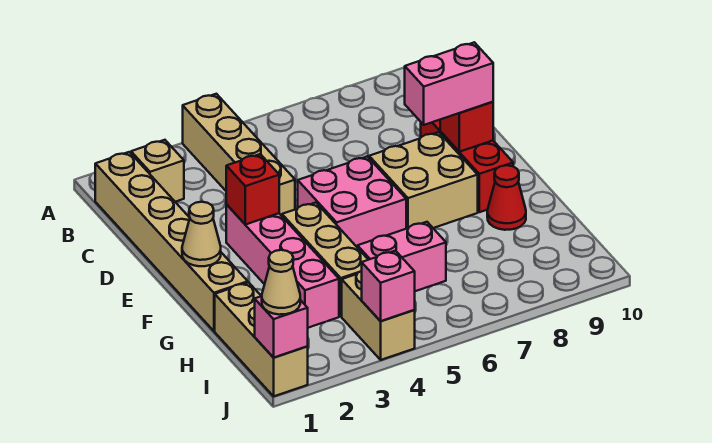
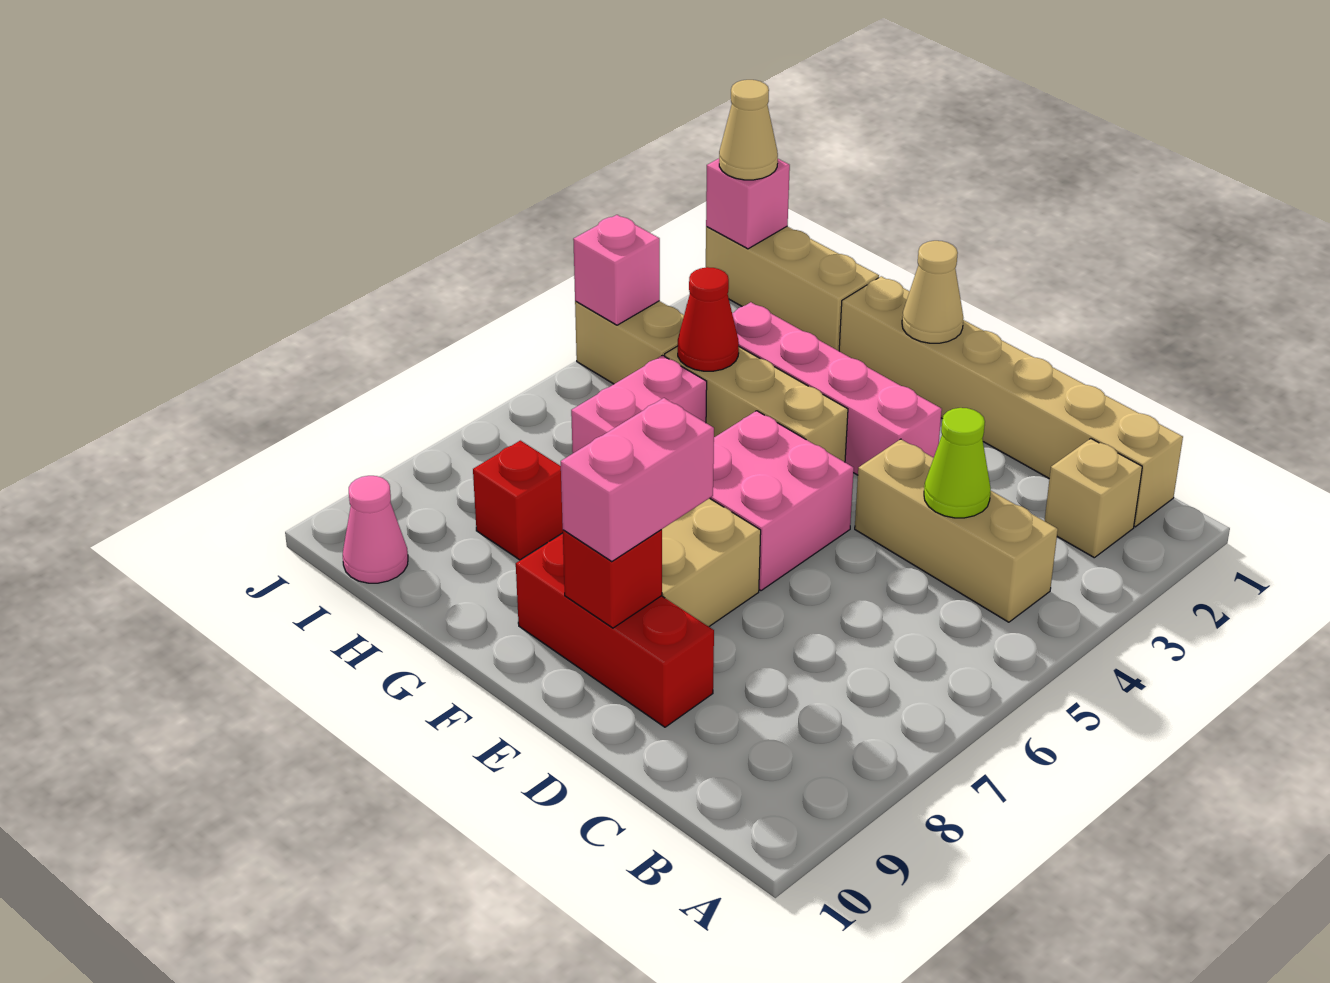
tan 1x4 brick [183,94,295,216] -> tan 1x3 brick [855,439,1058,622]
none -> lime 1x1 cone [924,408,991,518]
red 1x1 brick [226,154,279,225] -> red 1x1 brick moved to [473,441,563,560]
red 1x1 cone [487,165,526,230] -> red 1x1 cone moved to [678,267,739,371]
none -> pink 1x1 cone [343,476,408,583]

